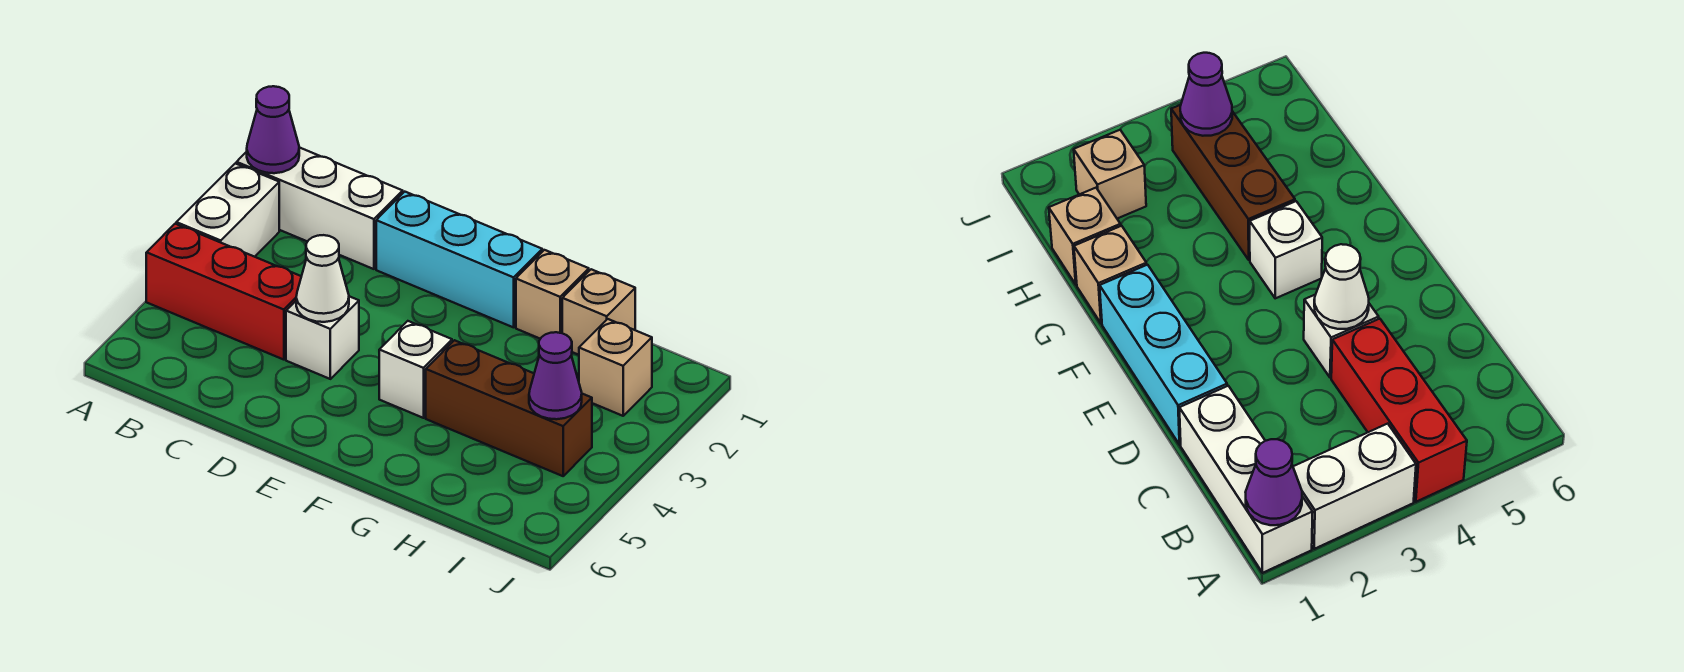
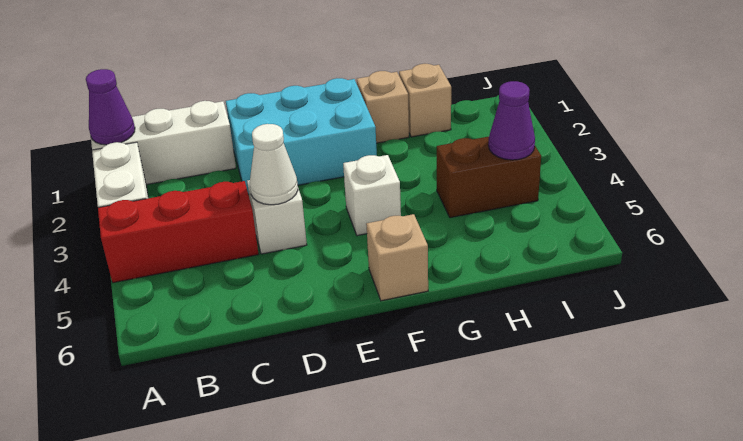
cyan 1x3 brick [376,192,542,327] -> cyan 2x3 brick [226,78,377,194]
brown 1x3 brick [426,340,592,476] -> brown 1x2 brick [437,137,541,218]
tan 1x1 brick [579,319,652,416] -> tan 1x1 brick moved to [366,214,428,301]

